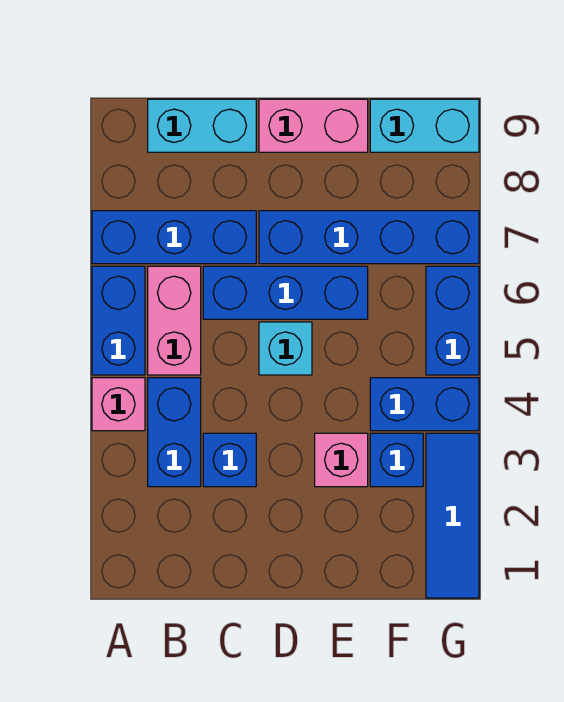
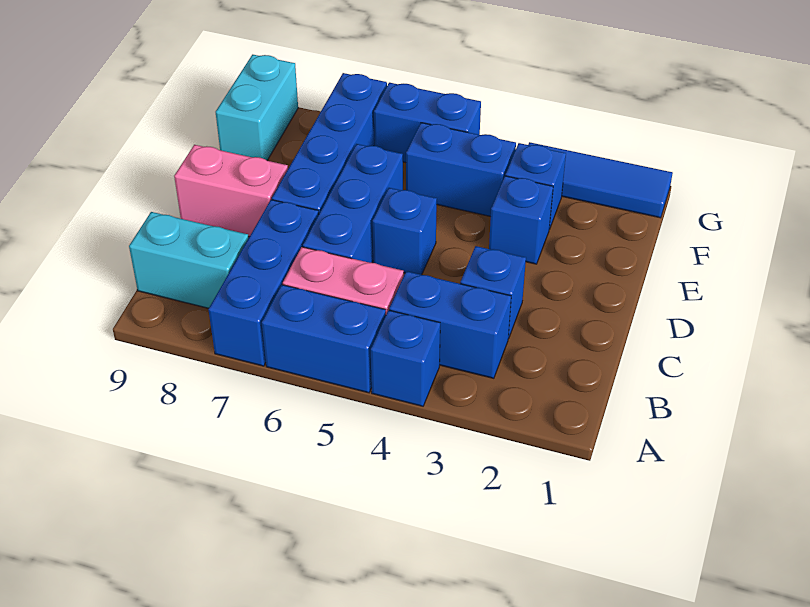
pink 1x1 brick [92,378,145,431] -> blue 1x1 brick [371,310,440,406]
cyan 1x2 brick [148,99,256,152] -> cyan 1x2 brick turned to [129,212,249,308]
cyan 1x1 brick [259,322,312,375] -> blue 1x1 brick [372,188,437,275]
pink 1x2 brick [259,99,368,152] -> pink 1x2 brick turned to [174,145,288,237]
pink 1x1 brick [315,433,368,487] -> blue 1x1 brick [489,176,553,264]
blue 1x2 brick [370,378,479,431] -> blue 1x2 brick turned to [406,123,516,217]

